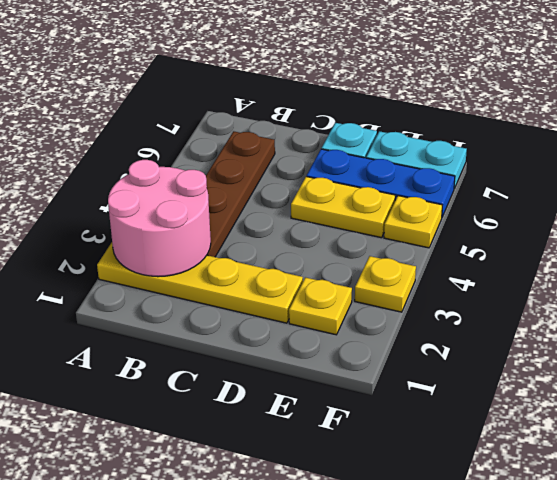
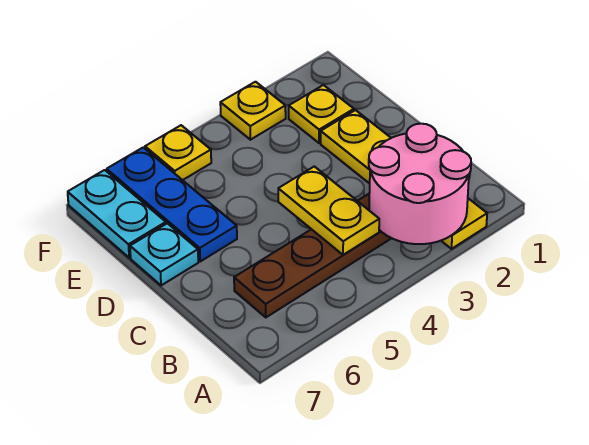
yellow 1x2 plate [291,177,395,238] -> yellow 1x2 plate moved to [278,166,379,255]

